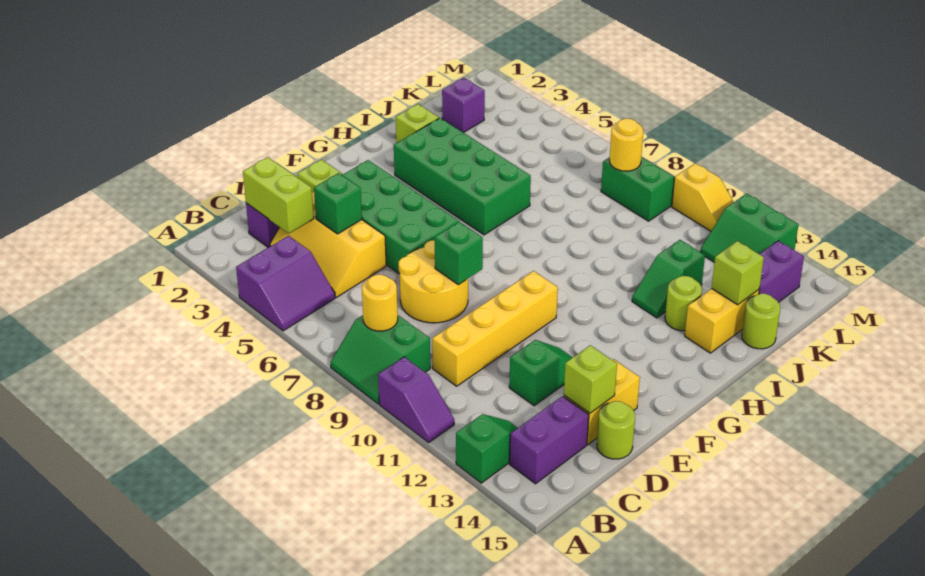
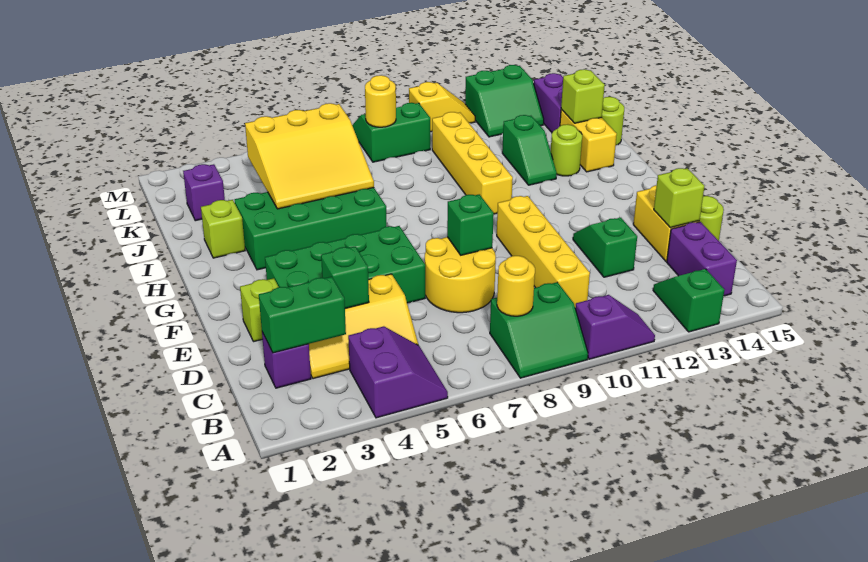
lime 1x2 brick [243,157,314,233] -> green 1x2 brick [259,277,346,353]
none -> yellow 1x4 brick [432,112,513,214]
none -> yellow 3x3 slope [245,103,374,209]

